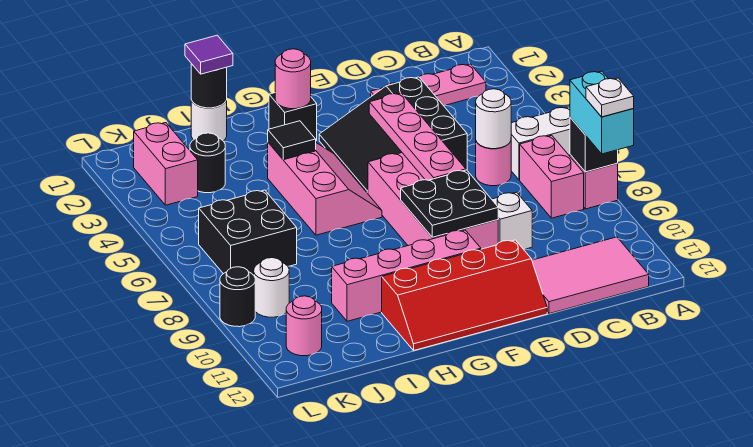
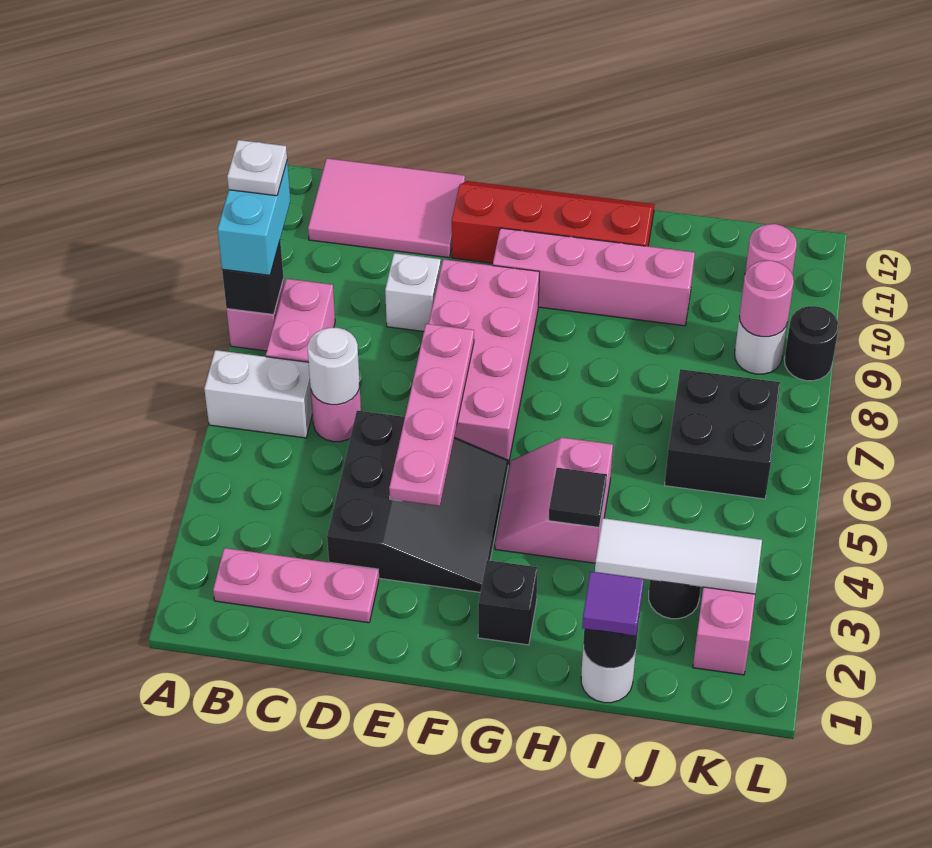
black 2x2 plate [401,170,498,237] -> none
pink 1x1 round brick [275,49,311,109] -> pink 1x1 round brick moved to [740,261,794,337]
pink 2x3 slope [268,142,382,235] -> pink 2x2 slope [495,438,613,563]
none -> white 1x3 tile [595,518,762,594]

